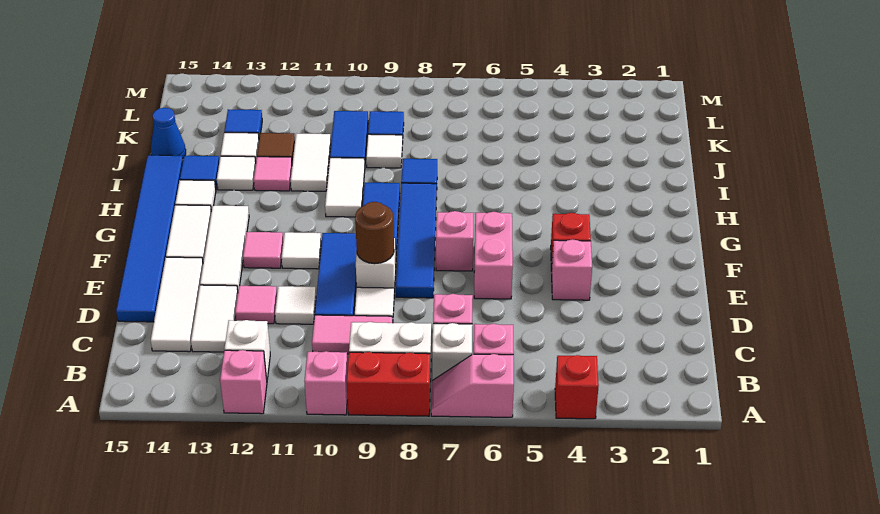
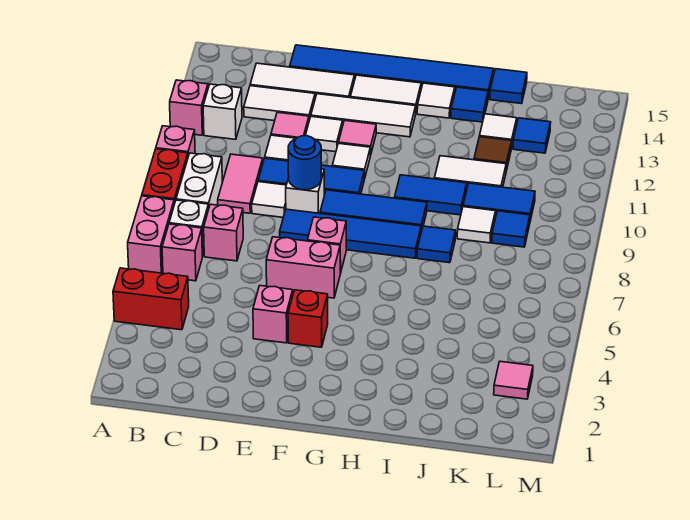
red 1x1 brick [555,355,599,419] -> red 1x2 brick [113,268,189,330]
pink 1x2 slope [431,354,514,417] -> pink 1x2 brick [128,196,174,273]
brown 1x1 round brick [355,202,394,264] -> blue 1x1 round brick [288,136,321,190]
white 1x2 tile [325,158,365,217] -> blue 1x2 tile [395,175,467,215]
pink 1x1 tile [254,157,292,191] -> pink 1x1 tile moved to [494,361,533,399]
white 1x1 tile [217,156,256,190] -> white 1x1 tile moved to [305,116,343,152]
blue 1x1 cone [151,108,186,158] -> blue 1x1 tile [490,69,527,104]

